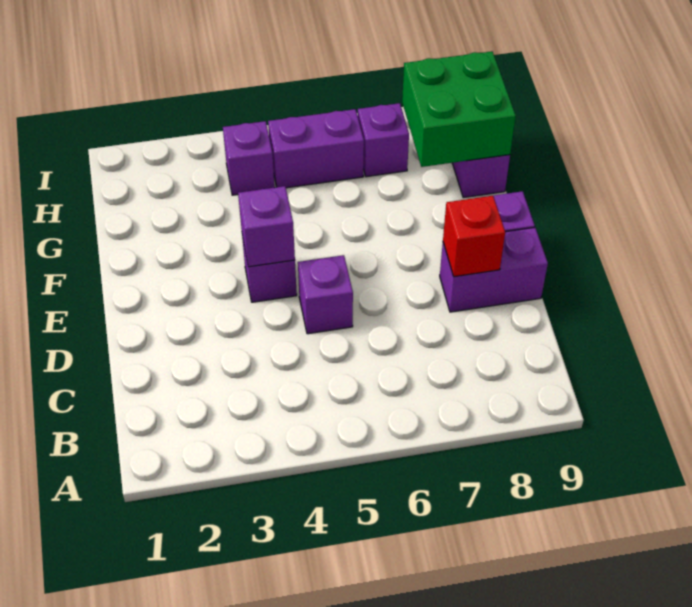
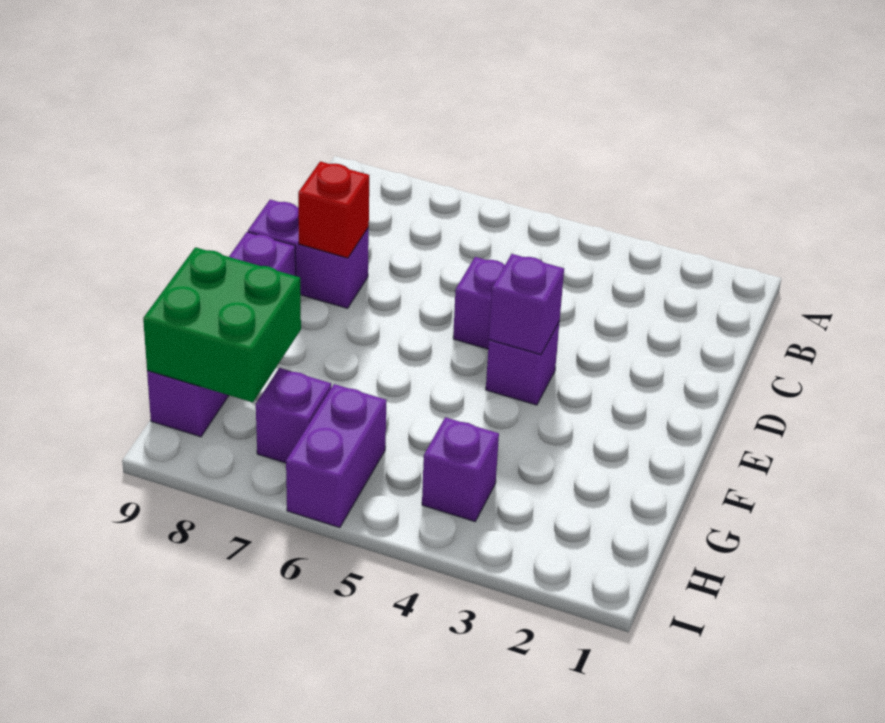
purple 1x2 brick [268,109,364,188] -> purple 1x2 brick turned to [286,384,387,528]

